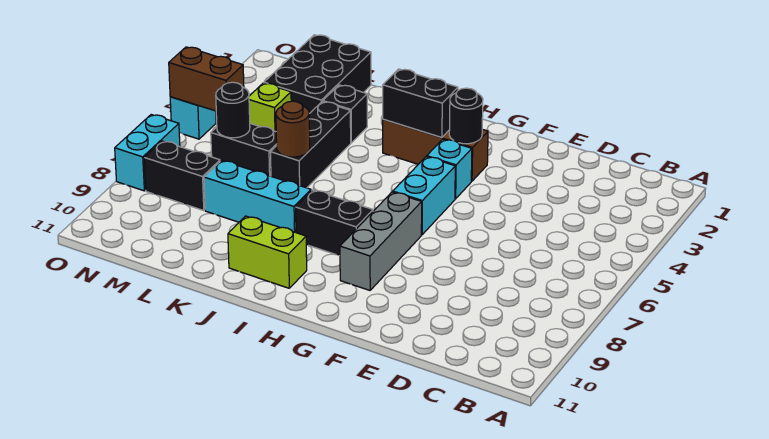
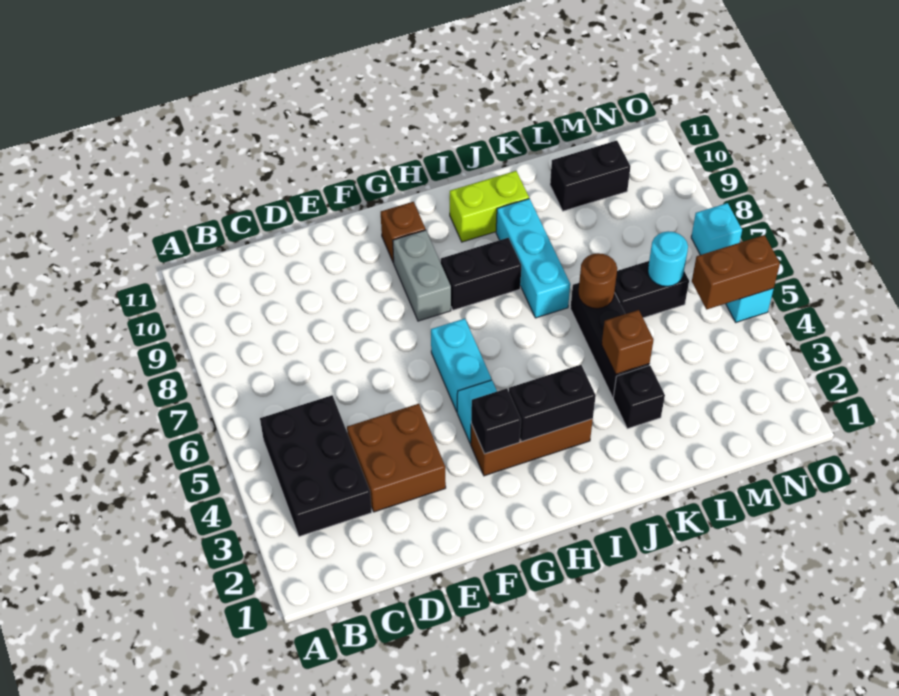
none -> brown 2x2 brick [347,404,446,512]
black 1x1 round brick [449,88,483,144] -> black 1x1 brick [471,389,521,454]
grey 1x3 brick [340,192,422,290] -> grey 1x2 brick [393,230,451,321]
none -> brown 1x1 brick [381,202,425,263]
cyan 1x3 brick [204,160,311,233] -> cyan 1x3 brick turned to [496,199,570,318]
none -> brown 1x1 brick [602,310,653,374]
black 2x3 brick [264,35,371,114] -> black 2x3 brick moved to [260,395,372,537]
lime 1x1 brick [249,83,291,132] -> none
black 1x1 round brick [216,82,250,138] -> cyan 1x1 round brick [648,231,688,286]
black 1x2 brick [144,141,220,211] -> black 1x2 brick moved to [550,141,631,211]
cyan 1x2 brick [115,115,180,191] -> cyan 1x1 brick [691,203,742,255]

